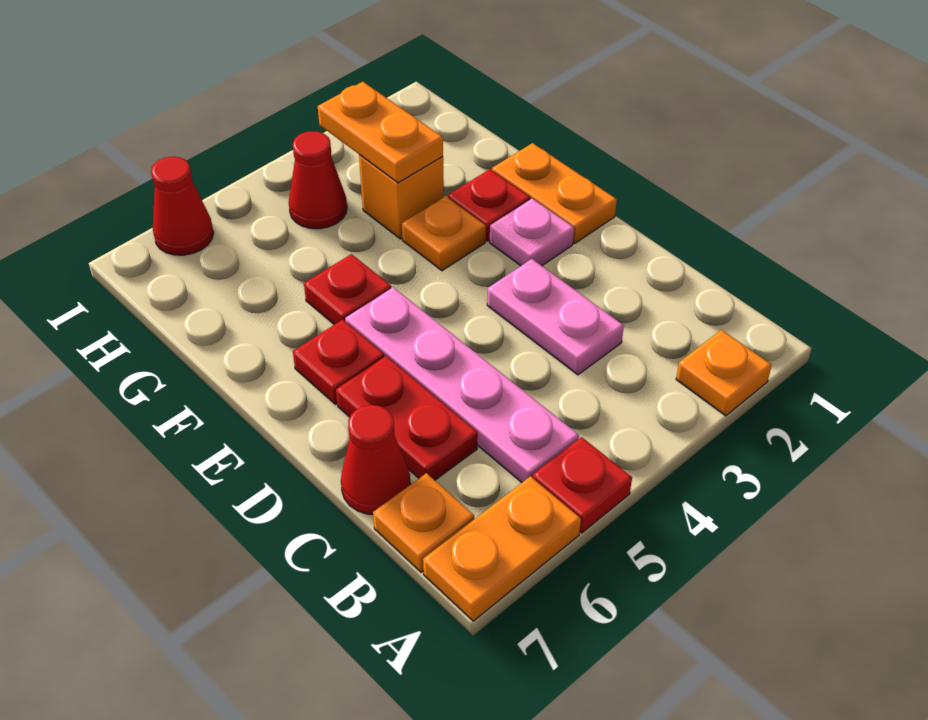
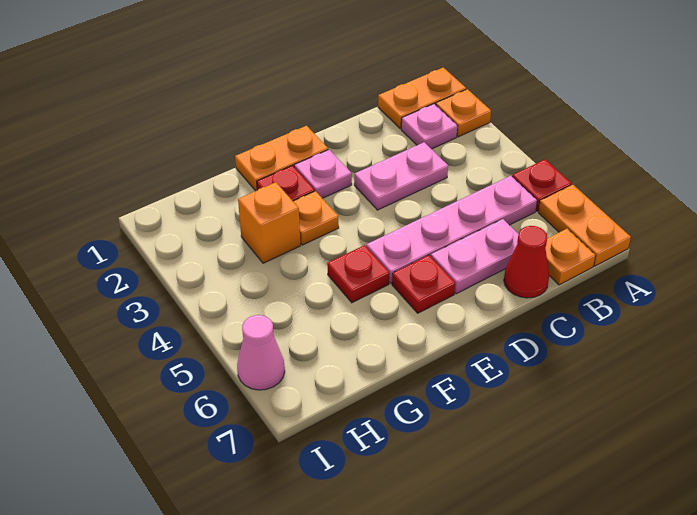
none -> pink 1x1 plate [401,104,457,149]
red 1x2 plate [336,356,478,480] -> pink 1x2 plate [431,219,518,294]
orange 1x2 plate [318,82,443,183] -> orange 1x2 plate moved to [378,67,466,129]
red 1x1 cone [289,131,347,229] -> none
red 1x1 cone [151,157,214,255] -> pink 1x1 cone [237,315,285,390]

